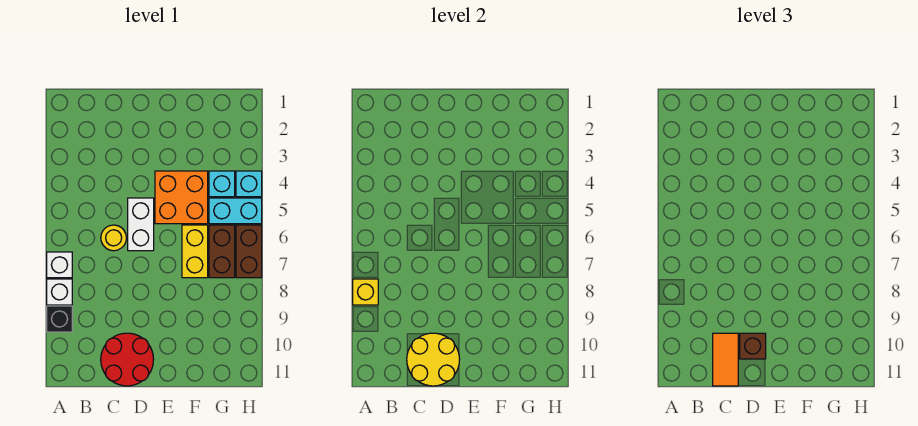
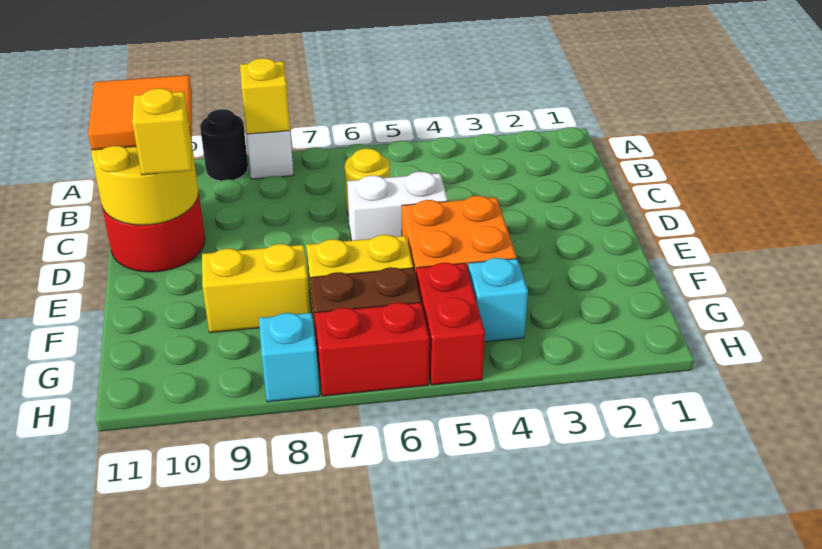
white 1x1 brick [47,252,72,278] -> none
black 1x1 brick [47,306,72,332] -> black 1x1 round brick [200,109,248,181]
orange 1x2 tile [713,333,738,386] -> orange 2x2 tile [88,75,192,150]
brown 1x1 brick [740,333,766,359] -> yellow 1x1 brick [132,88,192,175]
none -> yellow 1x2 brick [202,244,310,333]
cyan 1x2 brick [209,198,262,224] -> red 1x2 brick [416,263,485,385]
cyan 1x1 brick [236,171,262,197] -> cyan 1x1 brick moved to [259,313,319,402]
brown 1x2 brick [236,225,262,278] -> red 1x2 brick [315,302,429,396]

